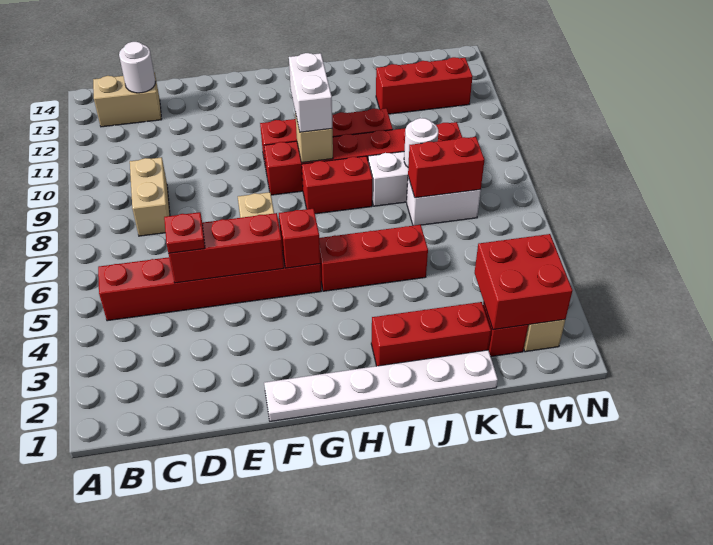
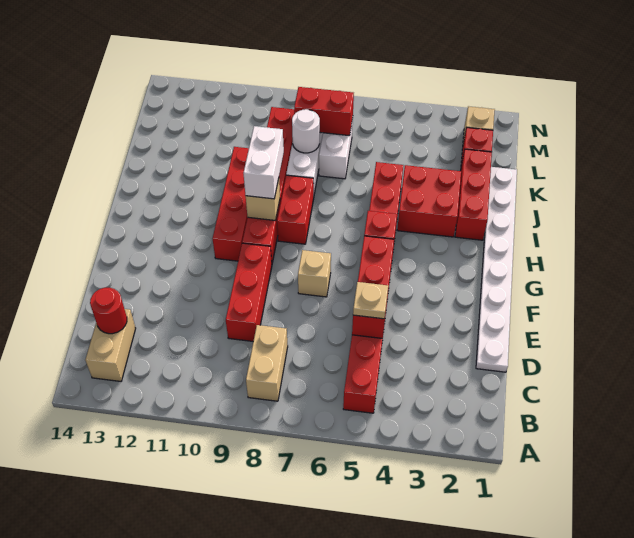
tan 1x2 brick [130,157,170,236] -> tan 1x2 brick turned to [246,325,288,401]
white 1x1 round brick [119,42,156,93] -> red 1x1 round brick [90,288,127,334]
red 1x1 plate [164,212,205,253] -> tan 1x1 plate [353,282,388,319]
white 1x6 plate [264,350,498,421] -> white 1x8 plate [476,167,517,372]
white 1x2 brick [289,53,332,132] -> white 1x2 brick turned to [243,126,284,199]
red 1x2 brick [408,137,484,198] -> red 1x2 brick turned to [294,87,354,136]
red 1x3 brick [376,57,473,114] -> red 1x3 brick moved to [226,243,272,341]
red 2x2 brick [475,234,572,330] -> red 2x2 brick moved to [397,165,461,237]

